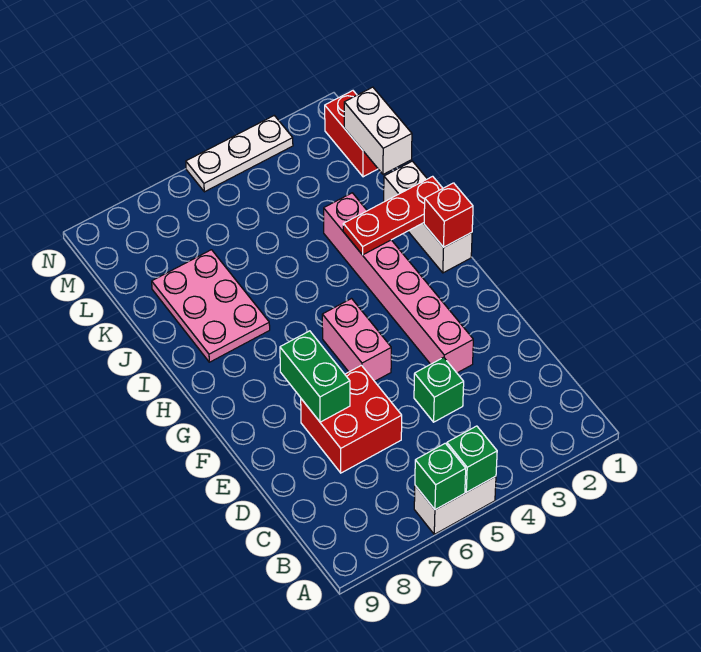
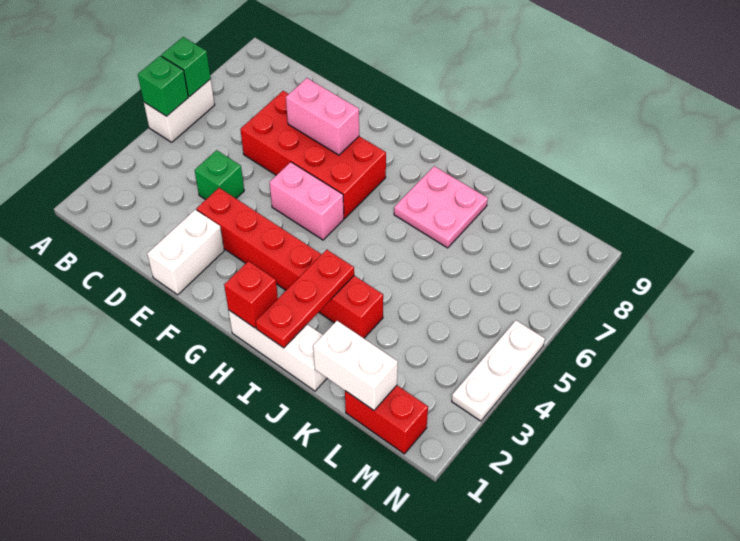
red 2x2 brick [301,365,402,473] -> red 2x4 brick [240,91,386,218]
none -> white 1x2 brick [147,209,224,295]
pink 1x6 brick [324,193,473,373] -> red 1x6 brick [197,188,383,338]
green 1x2 brick [280,331,350,422] -> pink 1x2 brick [286,78,359,155]
pink 2x3 plate [152,250,270,362] -> pink 2x2 plate [394,166,488,248]

